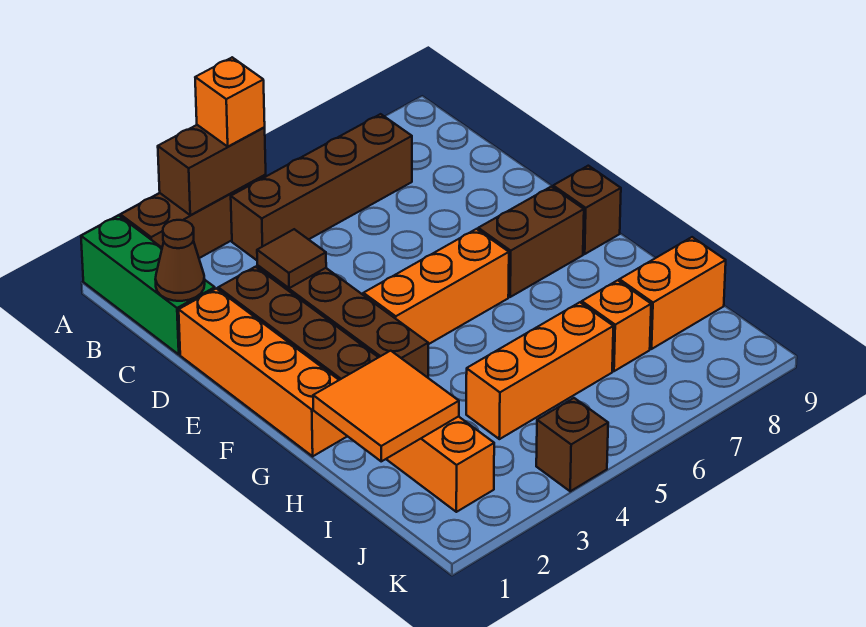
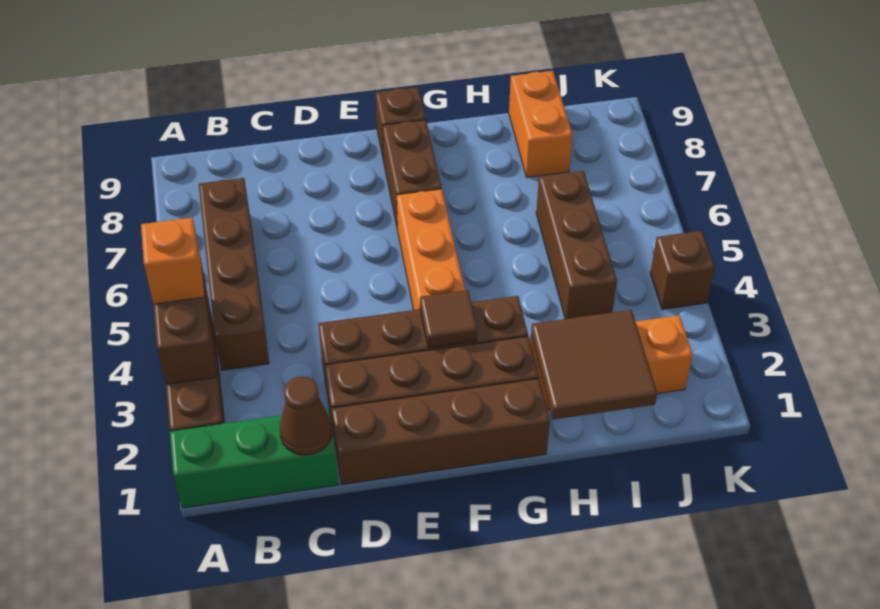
orange 1x4 brick [179,288,347,456] -> brown 1x4 brick [331,379,550,484]
brown 1x1 tile [257,229,326,288] -> brown 1x1 tile moved to [420,290,477,348]
orange 2x2 tile [313,351,459,461] -> brown 2x2 tile [531,310,657,419]
orange 1x3 brick [466,302,613,439] -> brown 1x3 brick [536,171,617,319]
orange 1x1 brick [582,280,651,371] -> none

